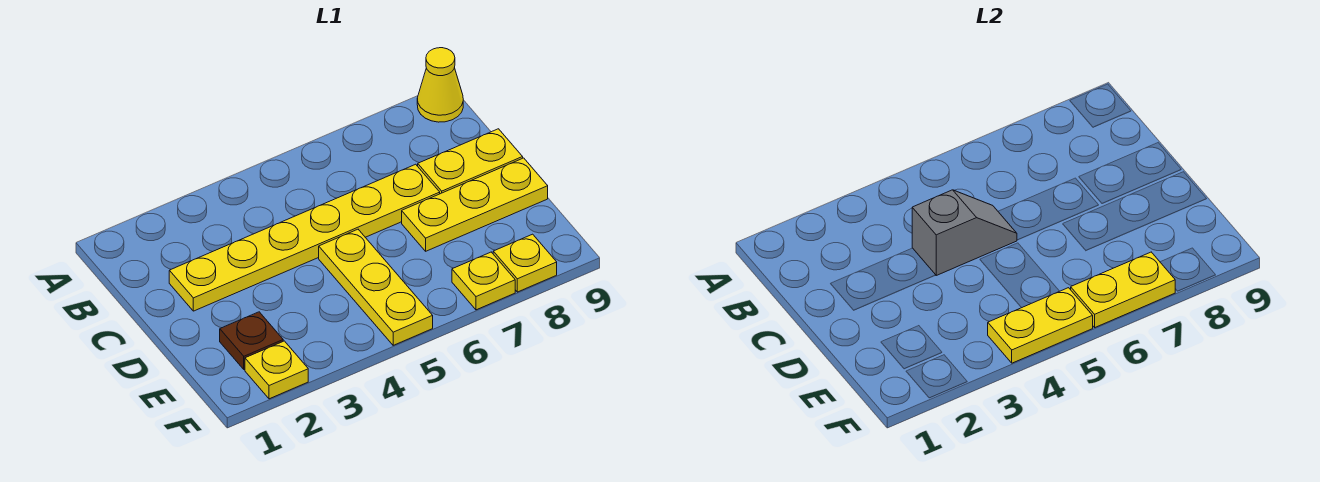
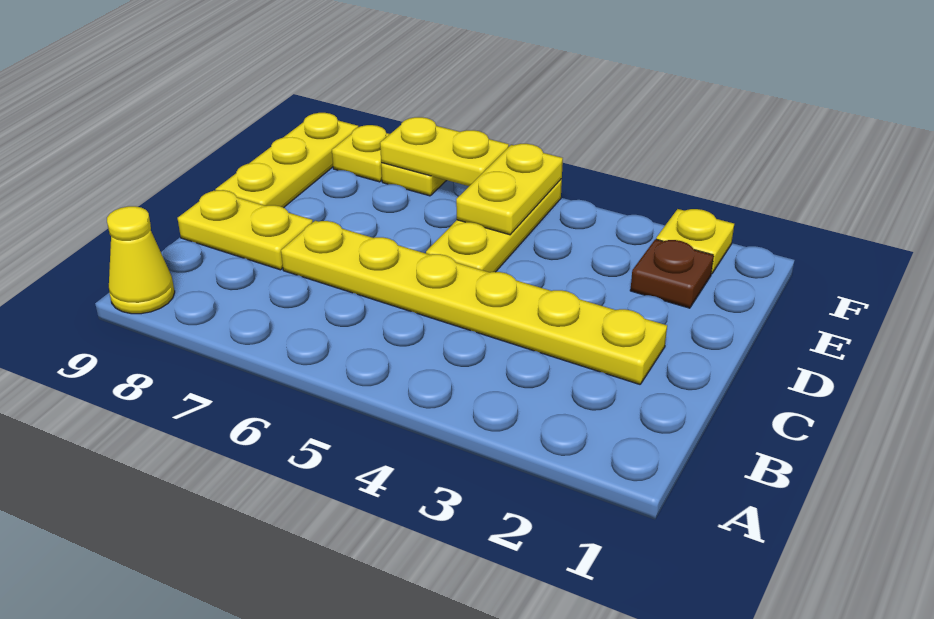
grey 1x2 slope [912,190,1017,275] -> none
yellow 1x3 plate [402,158,548,251] -> yellow 1x3 plate turned to [215,113,358,208]
yellow 1x2 plate [988,288,1093,363] -> yellow 1x2 plate turned to [456,144,563,235]

